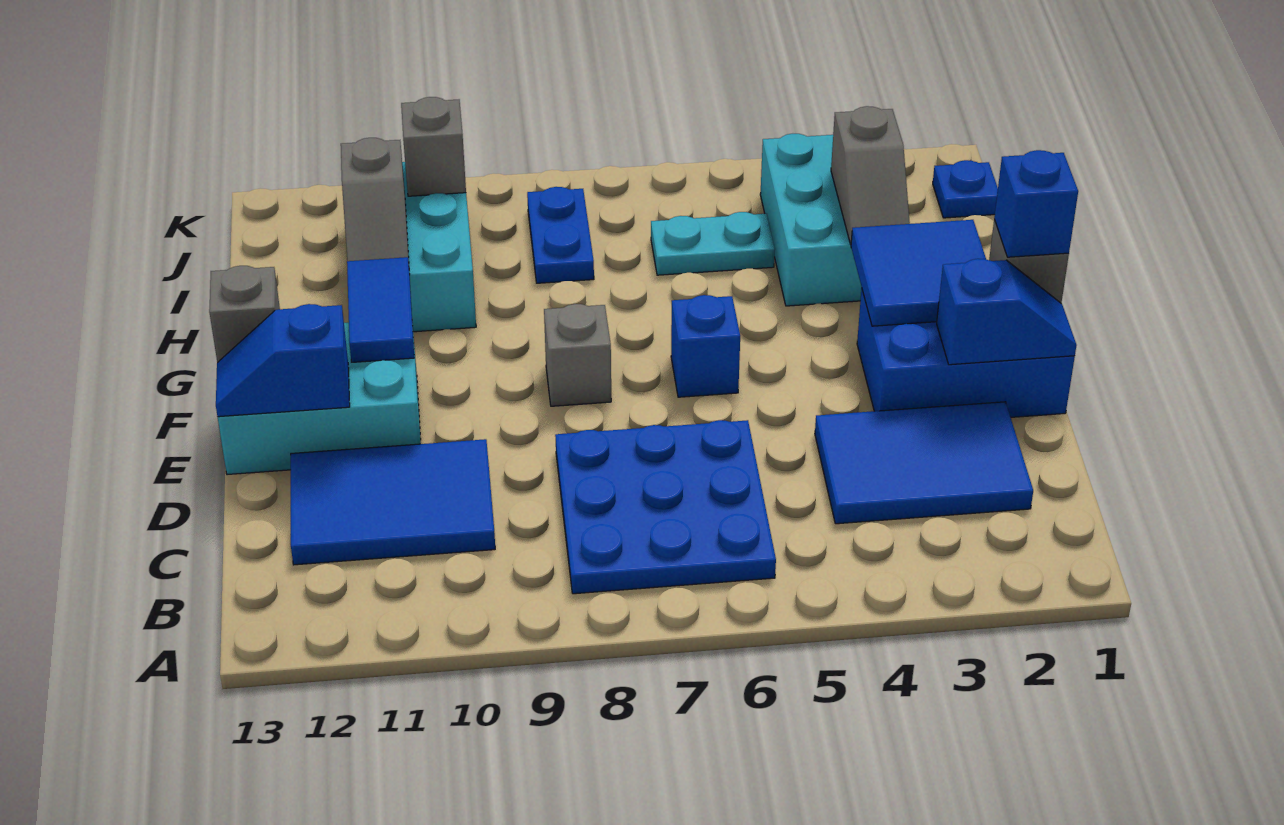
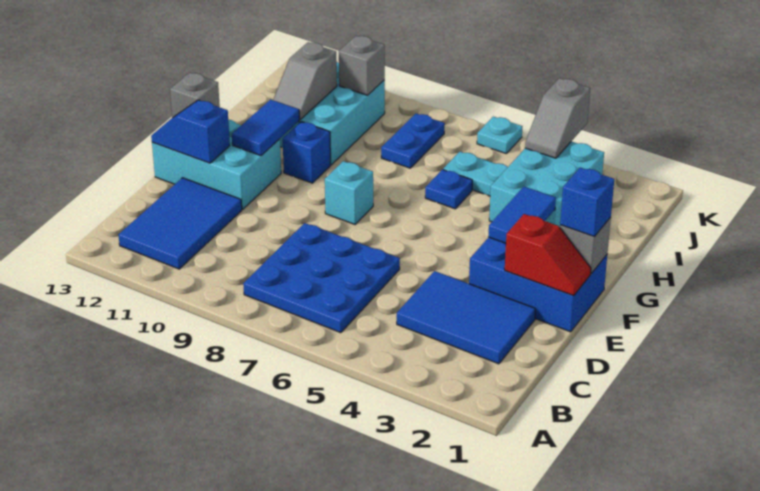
blue 2x3 tile [291,439,495,565] -> blue 2x3 tile turned to [119,178,242,269]
blue 1x2 slope [937,259,1077,365] -> red 1x2 slope [505,214,591,296]
blue 2x2 tile [851,220,986,326] -> blue 1x2 tile [488,187,556,243]
blue 1x1 brick [671,295,740,397] -> blue 1x1 brick moved to [283,122,330,183]
grey 1x1 brick [544,304,611,406] -> cyan 1x1 brick [325,161,373,224]
grey 1x2 slope [831,106,910,244] -> grey 1x2 slope moved to [525,78,590,158]
blue 1x1 plate [933,160,998,218] -> blue 1x1 plate moved to [425,169,472,209]
none -> cyan 1x1 plate [477,117,523,154]

